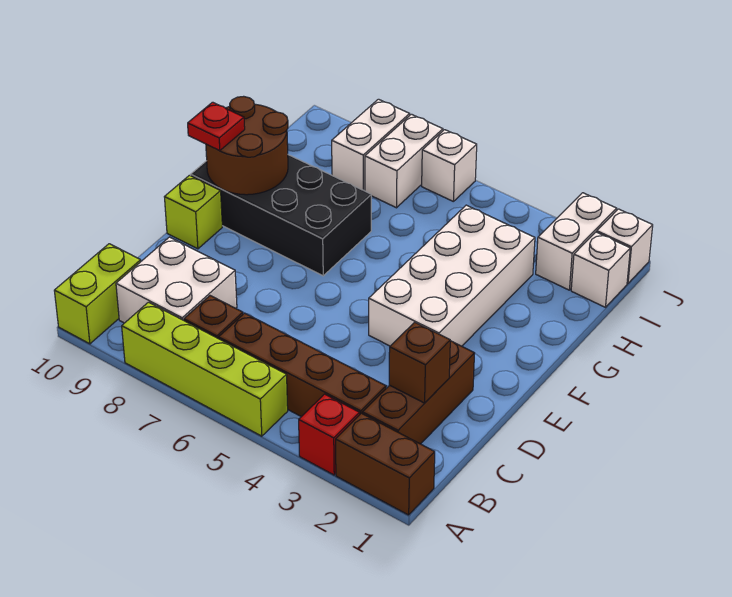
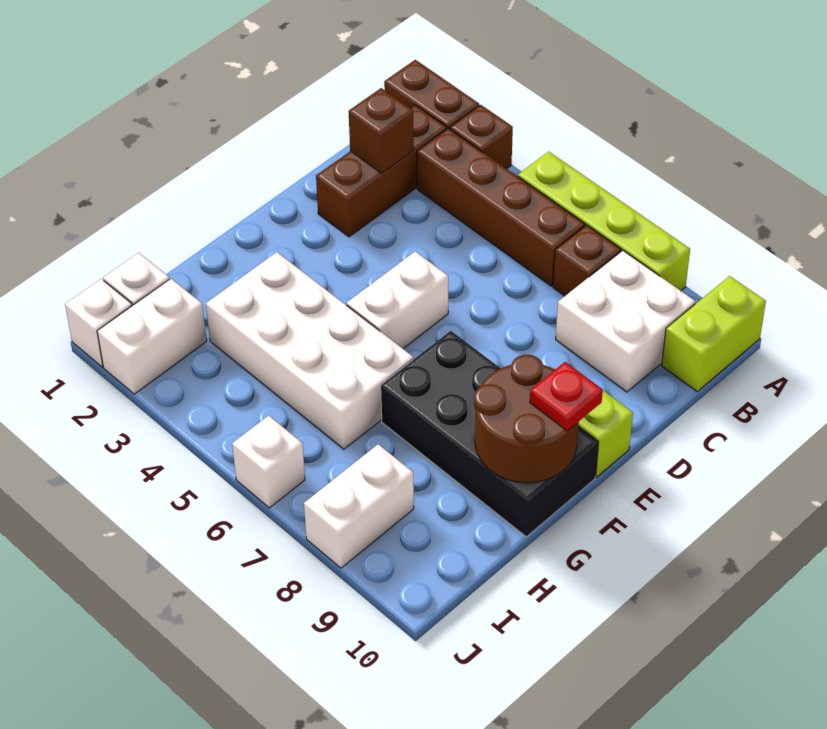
red 1x1 brick [299,394,360,475] -> brown 1x1 brick [450,105,513,169]
white 2x4 brick [369,205,535,346] -> white 2x4 brick turned to [206,252,413,449]
white 1x2 brick [365,114,443,208] -> white 1x2 brick moved to [346,252,448,348]

